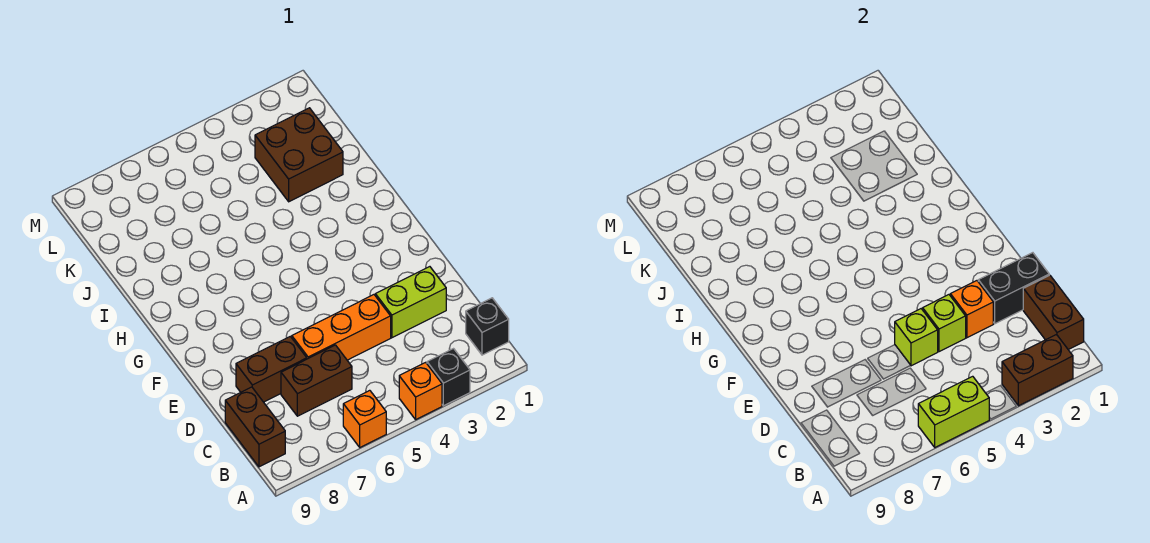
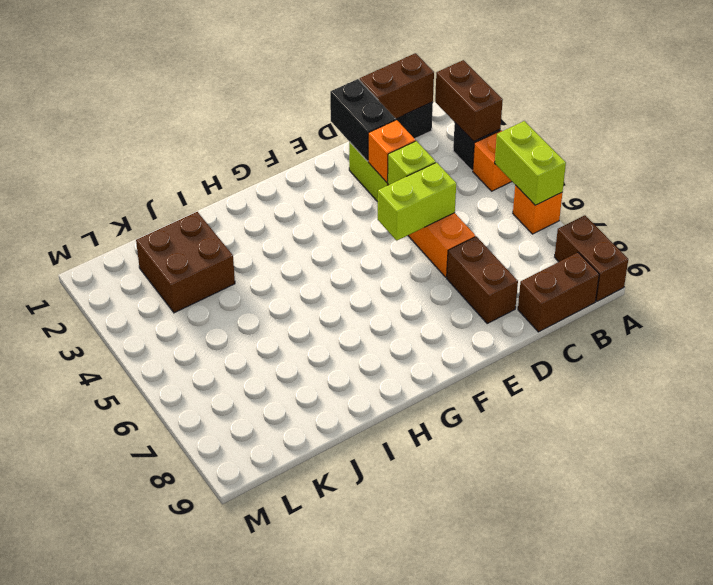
brown 1x2 brick [281,345,352,416] -> brown 1x2 brick moved to [555,215,628,301]
lime 1x1 brick [895,309,938,366] -> lime 1x2 brick [378,162,456,240]

